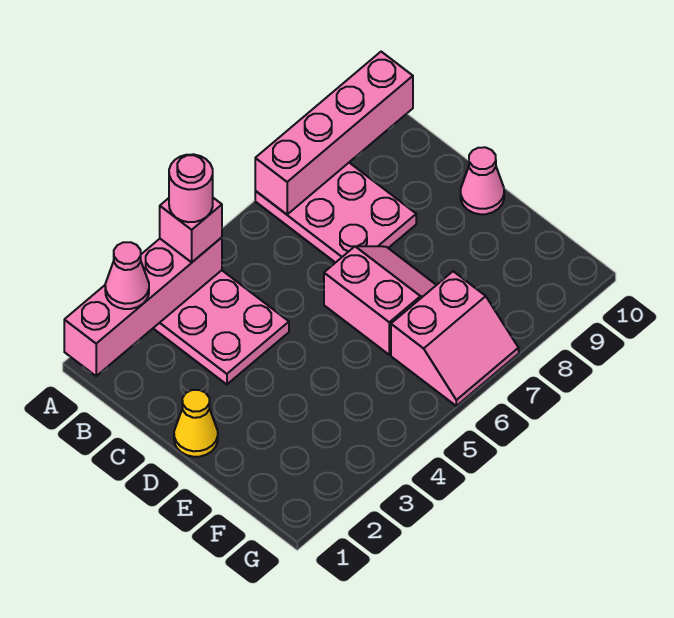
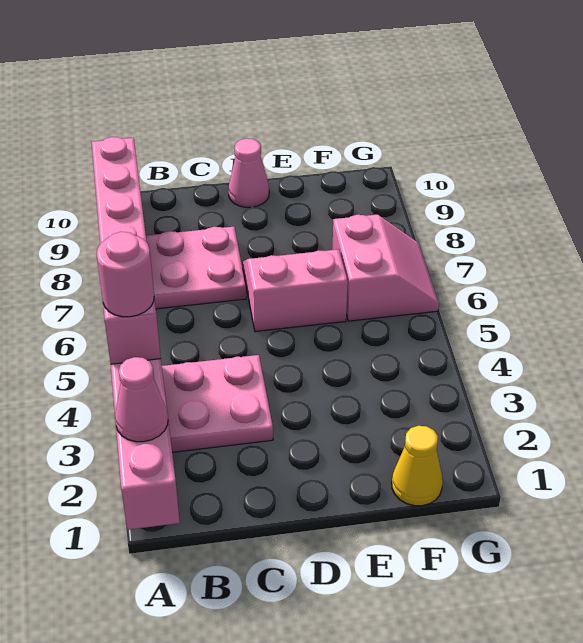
yellow 1x1 cone [174,390,218,457] -> yellow 1x1 cone moved to [392,426,443,506]

